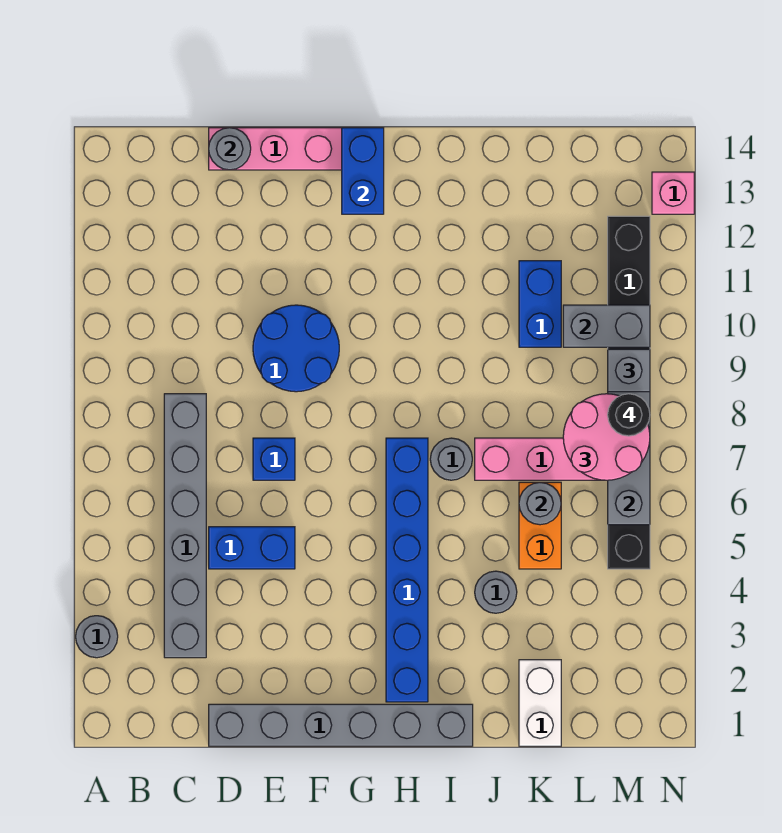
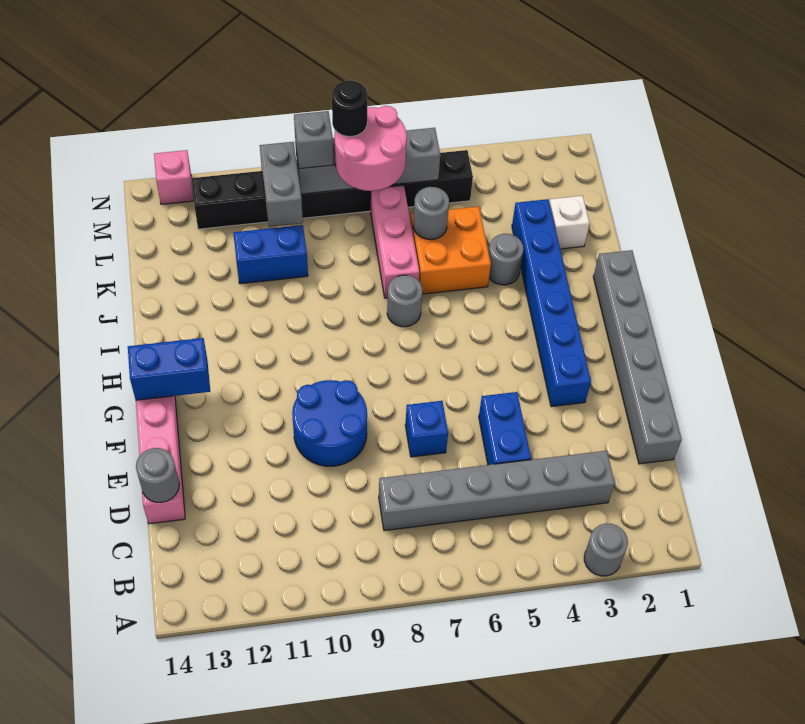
blue 1x6 brick [386,438,428,702] -> blue 1x6 brick turned to [512,199,591,407]
white 1x2 brick [519,660,561,746] -> white 1x1 brick [549,196,590,249]
orange 1x2 brick [519,482,561,569] -> orange 2x2 brick [410,207,491,294]

